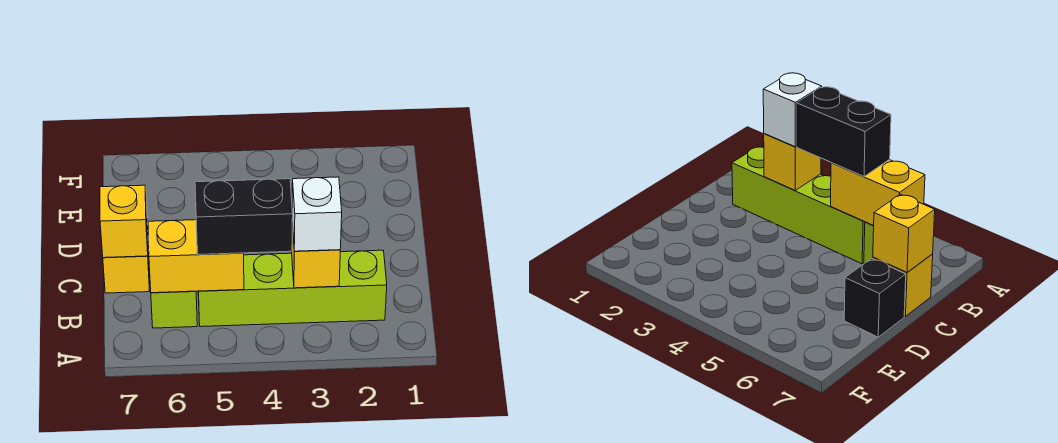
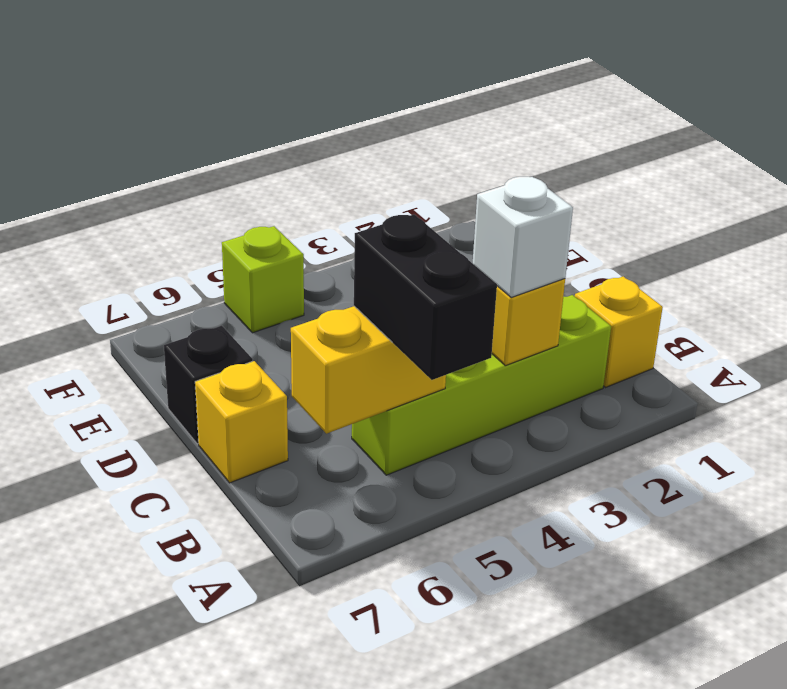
black 1x2 brick [195,179,293,255] -> black 1x2 brick turned to [354,214,497,380]
lime 1x1 brick [151,291,197,328] -> lime 1x1 brick moved to [222,226,304,333]
yellow 1x1 brick [100,185,148,258] -> yellow 1x1 brick moved to [575,276,663,387]

